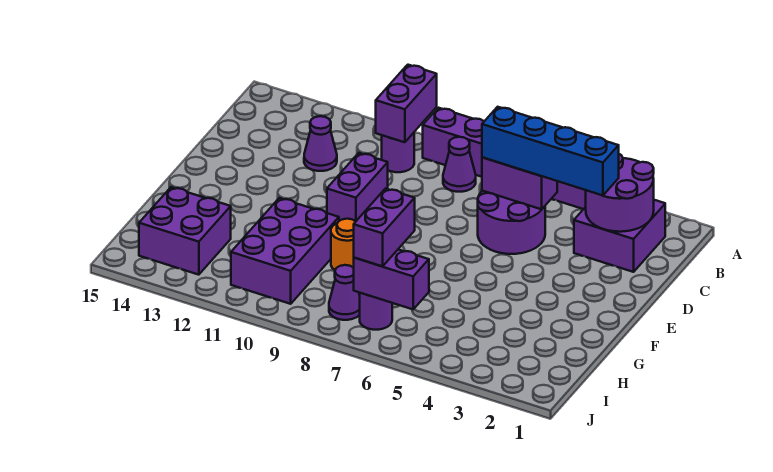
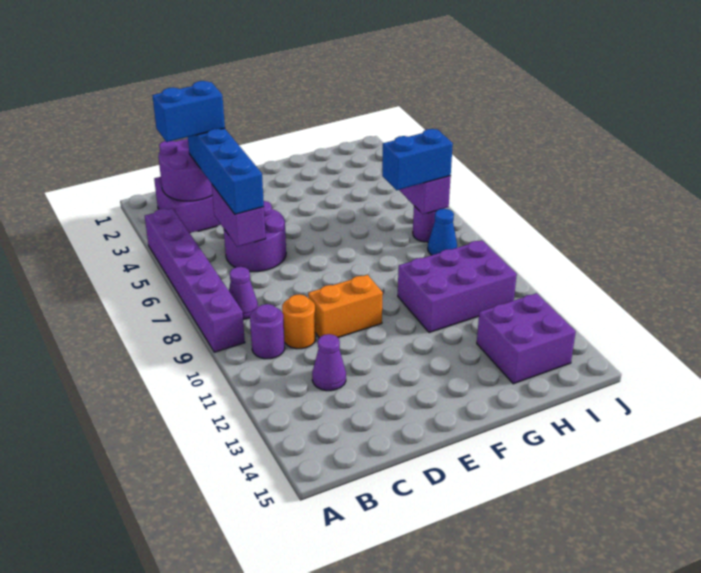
purple 1x2 brick [376,65,437,142] -> none
none -> blue 1x2 brick [152,81,225,142]
purple 1x2 brick [327,153,388,221] -> orange 1x2 brick [308,275,383,338]
orange 1x1 round brick [331,219,356,270] -> orange 1x1 round brick moved to [282,294,316,349]
purple 1x2 brick [354,189,415,266] -> blue 1x2 brick [382,129,453,190]
purple 1x1 cone [329,265,360,320] -> blue 1x1 cone [428,209,457,255]

